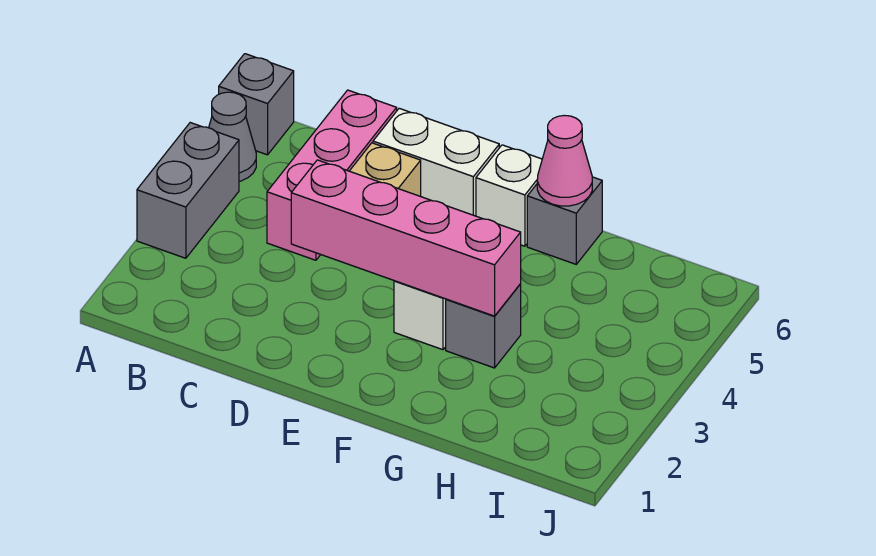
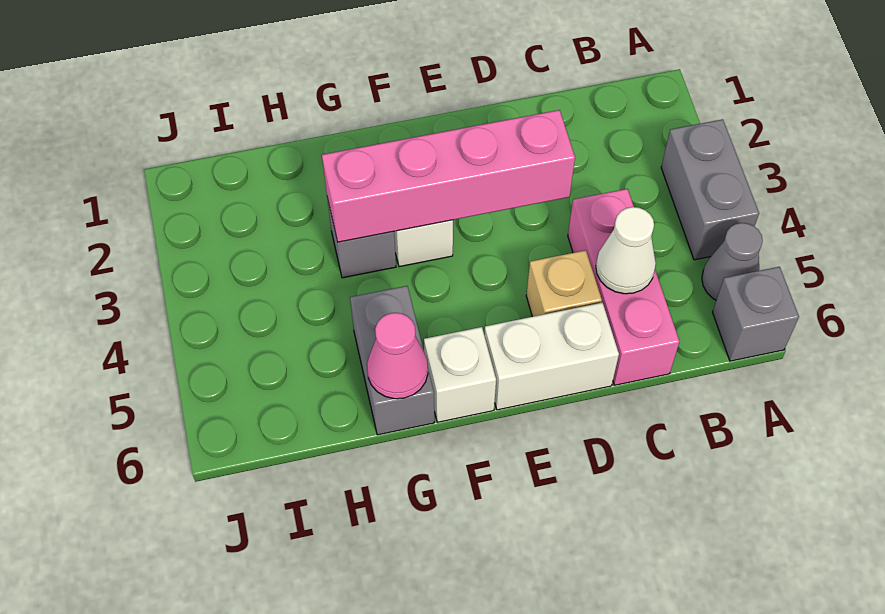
none -> white 1x1 cone [596,207,656,294]
grey 1x1 brick [527,177,602,264] -> grey 1x2 brick [350,286,434,435]

